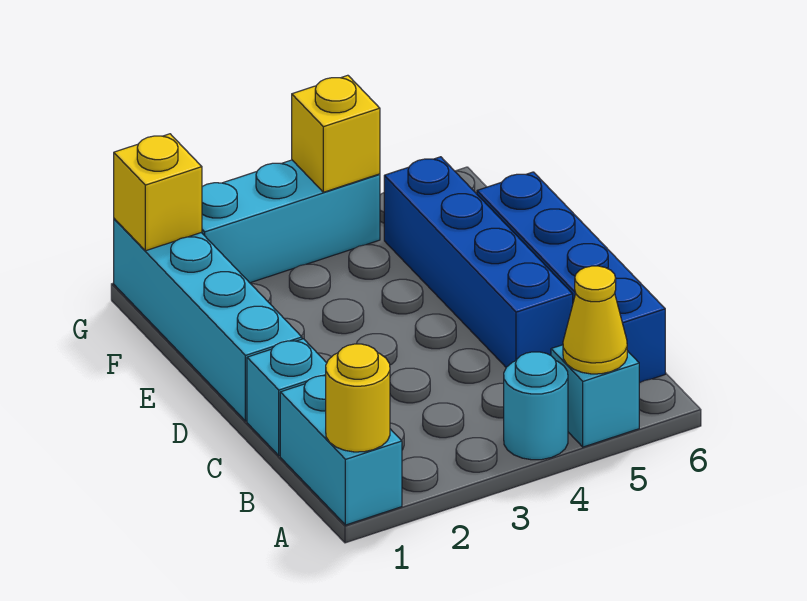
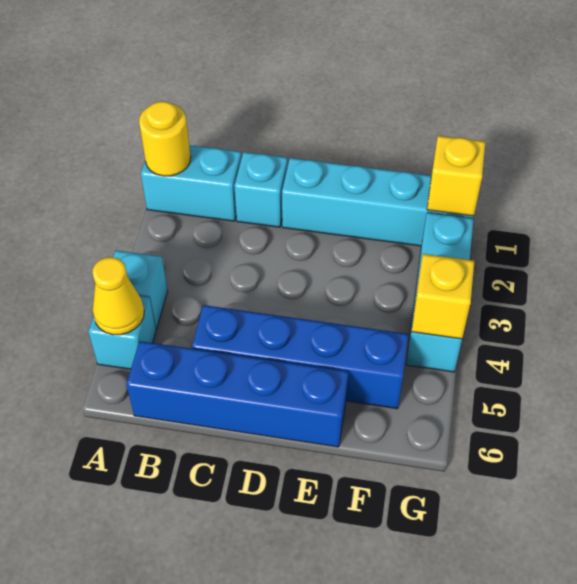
cyan 1x1 round brick [504,352,568,460] -> cyan 1x1 brick [113,250,168,329]

